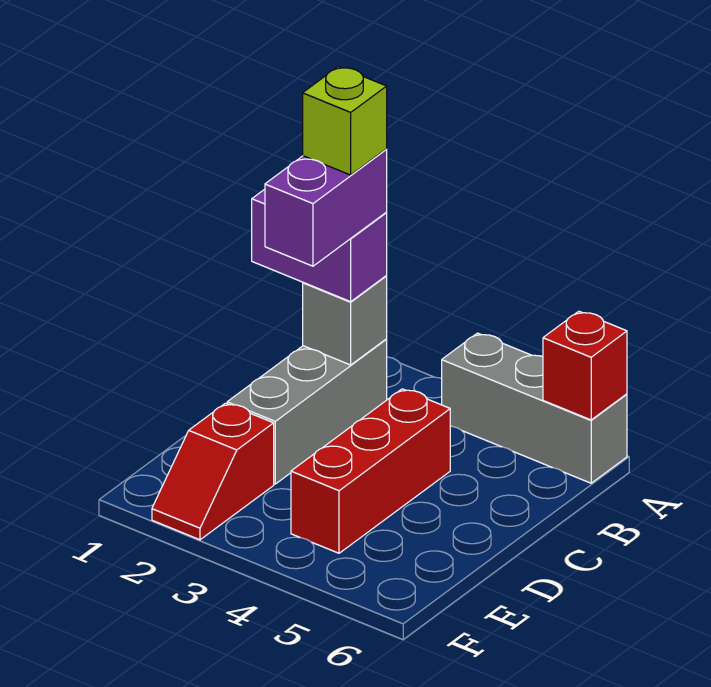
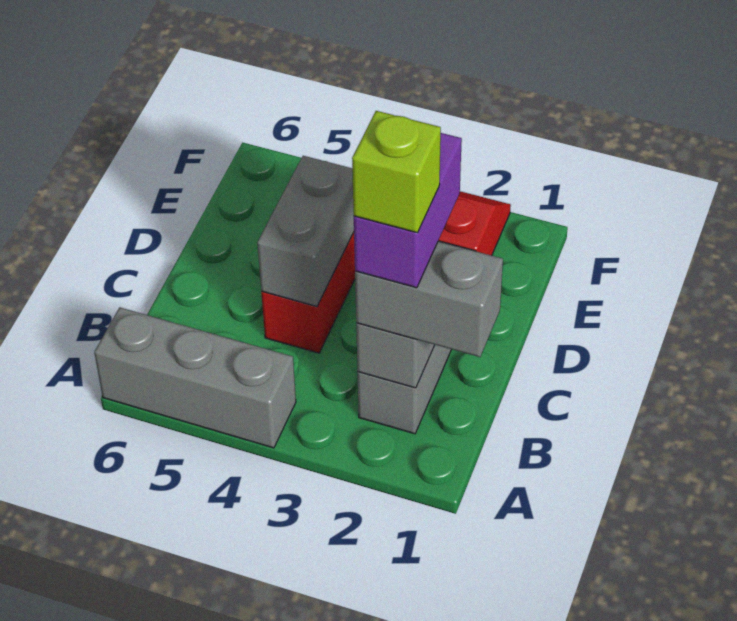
red 1x1 brick [543,311,627,420] -> none
purple 1x2 brick [252,189,387,302] -> grey 1x2 brick [355,241,503,357]
none -> grey 1x2 brick [257,156,354,306]

